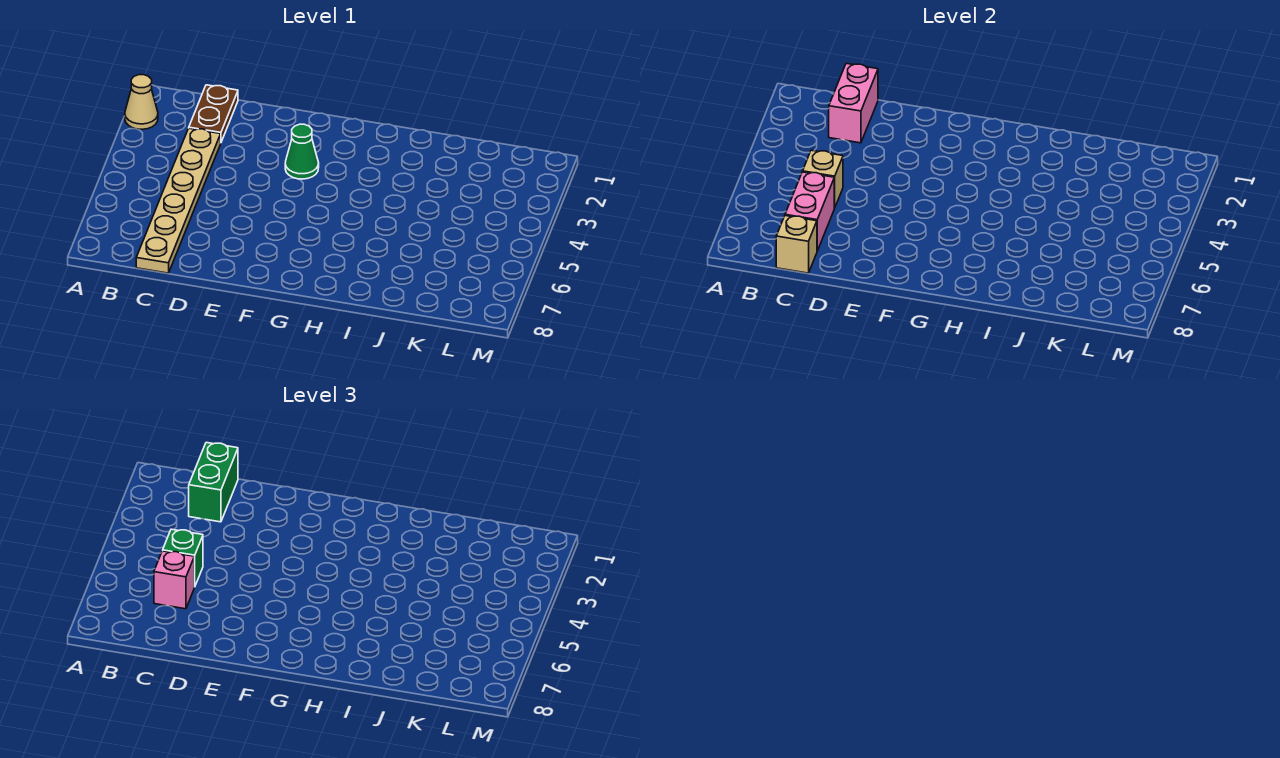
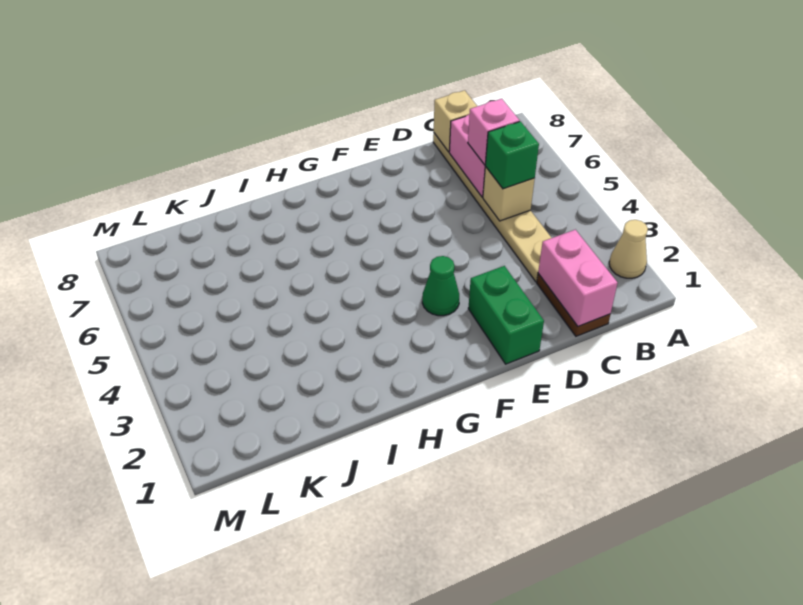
green 1x2 brick [189,442,238,522] -> green 1x2 brick moved to [468,266,544,364]

